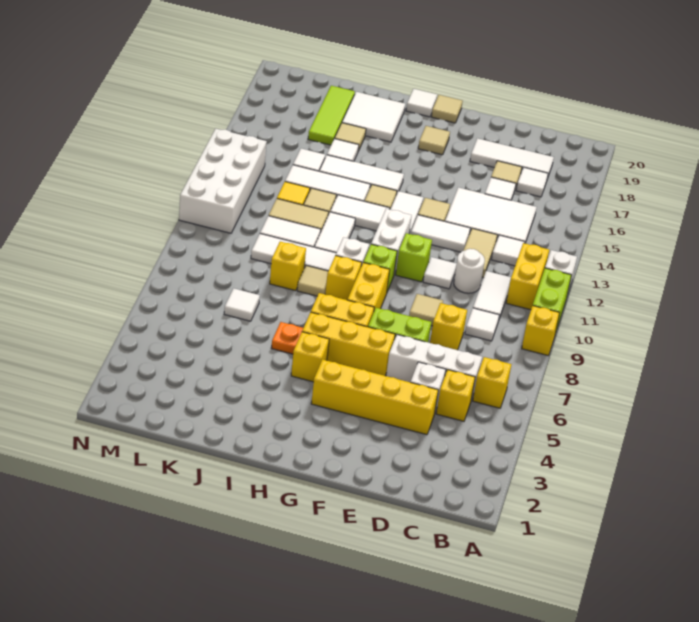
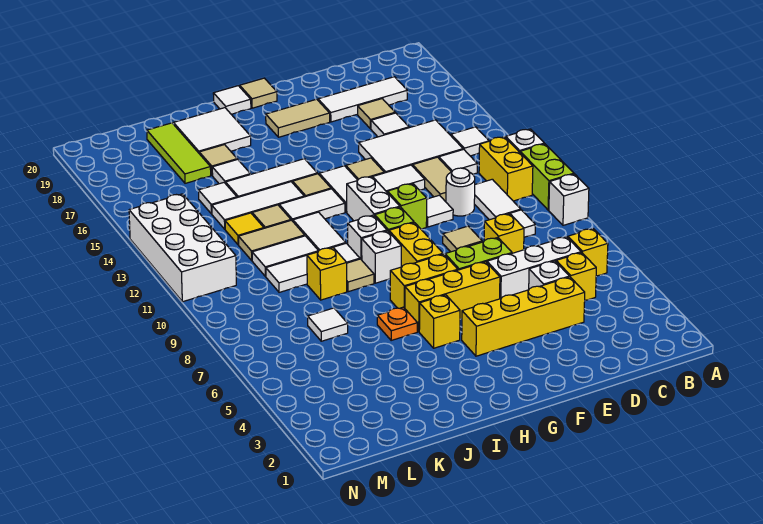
yellow 1x1 brick [522,306,560,356] -> white 1x1 brick [549,174,589,225]
white 1x1 tile [516,167,548,197] -> white 1x1 tile moved to [451,127,489,156]
tan 1x1 tile [418,126,450,155] -> tan 1x2 tile [266,99,330,137]
yellow 1x1 brick [325,255,362,300] -> white 1x1 brick [362,231,401,283]

